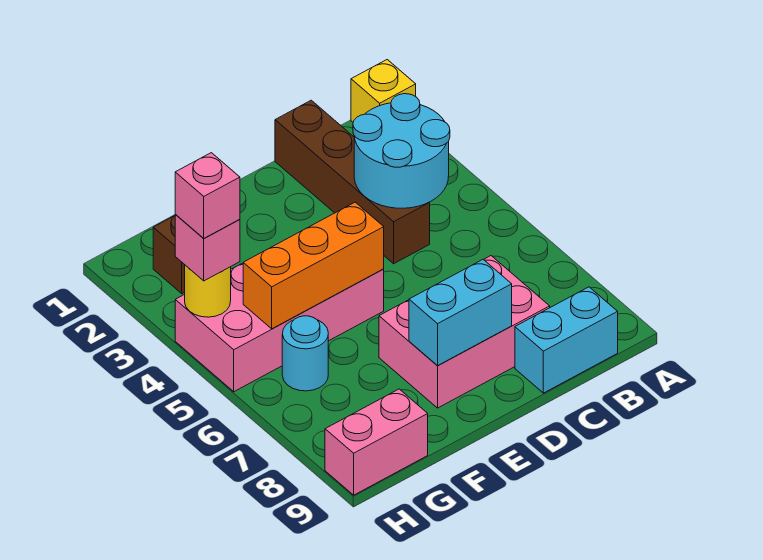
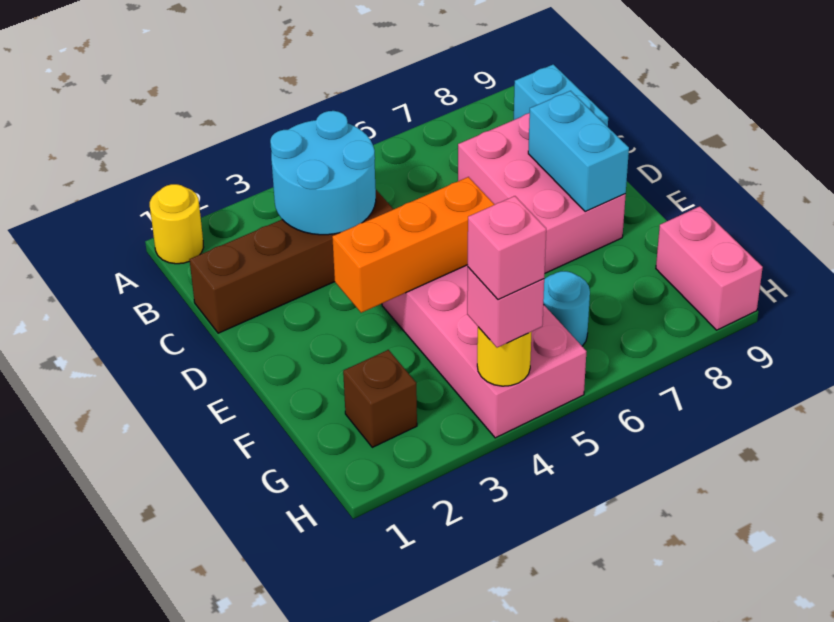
yellow 1x1 brick [351,60,416,122] -> yellow 1x1 round brick [150,184,204,264]
orange 1x3 brick [243,202,384,329] -> orange 1x3 brick turned to [332,177,495,313]

